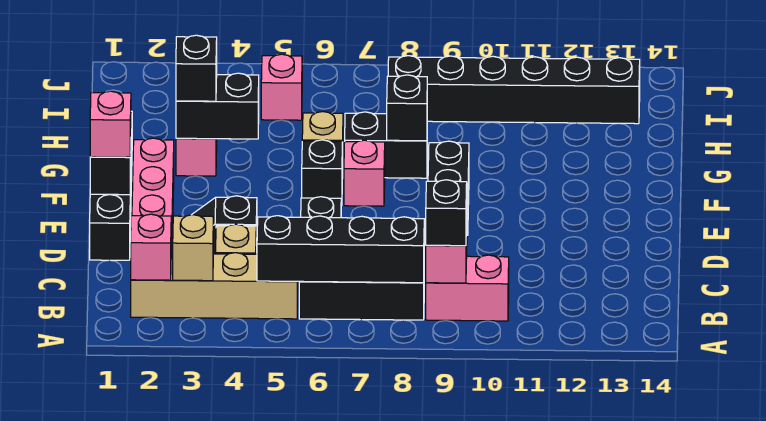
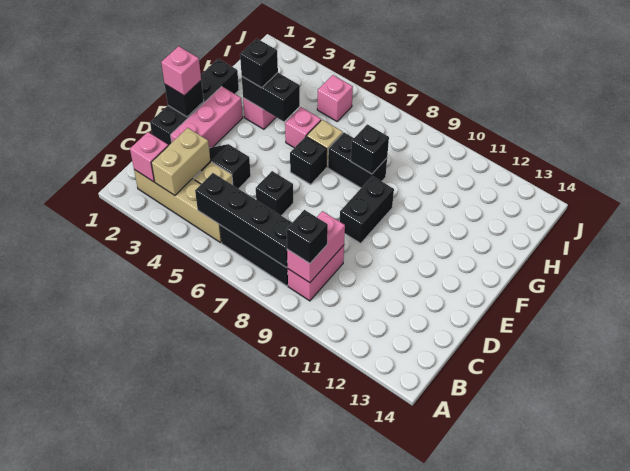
tan 1x1 brick [173,215,213,281] -> tan 1x2 brick [151,128,210,195]
pink 1x2 brick [426,255,509,321] -> pink 1x2 brick turned to [288,245,344,301]
pink 1x1 brick [344,140,385,206] -> pink 1x1 brick moved to [285,107,321,148]
black 1x6 brick [388,56,640,124] -> none

